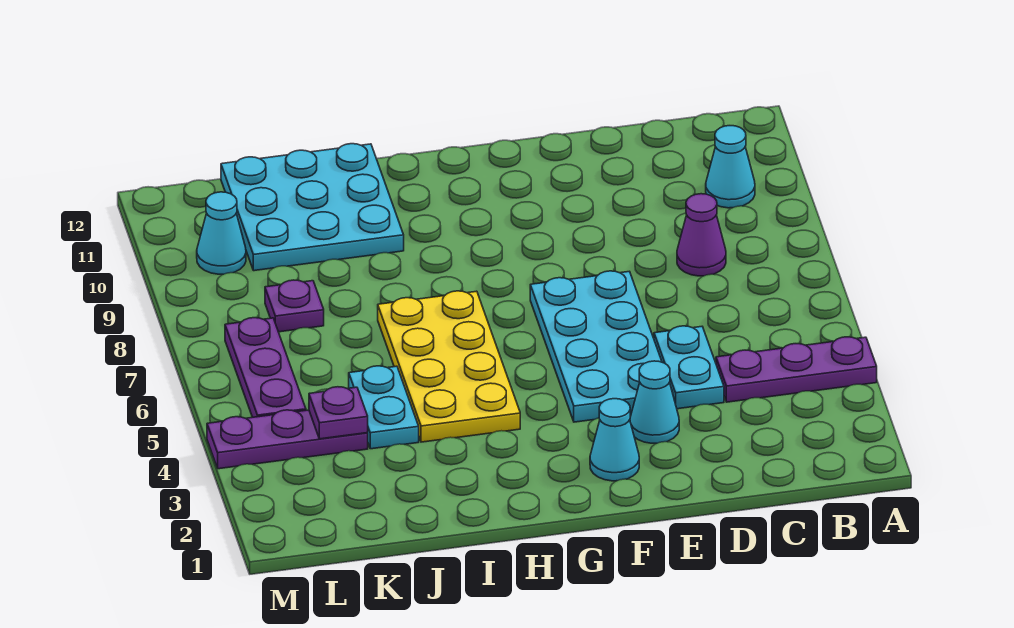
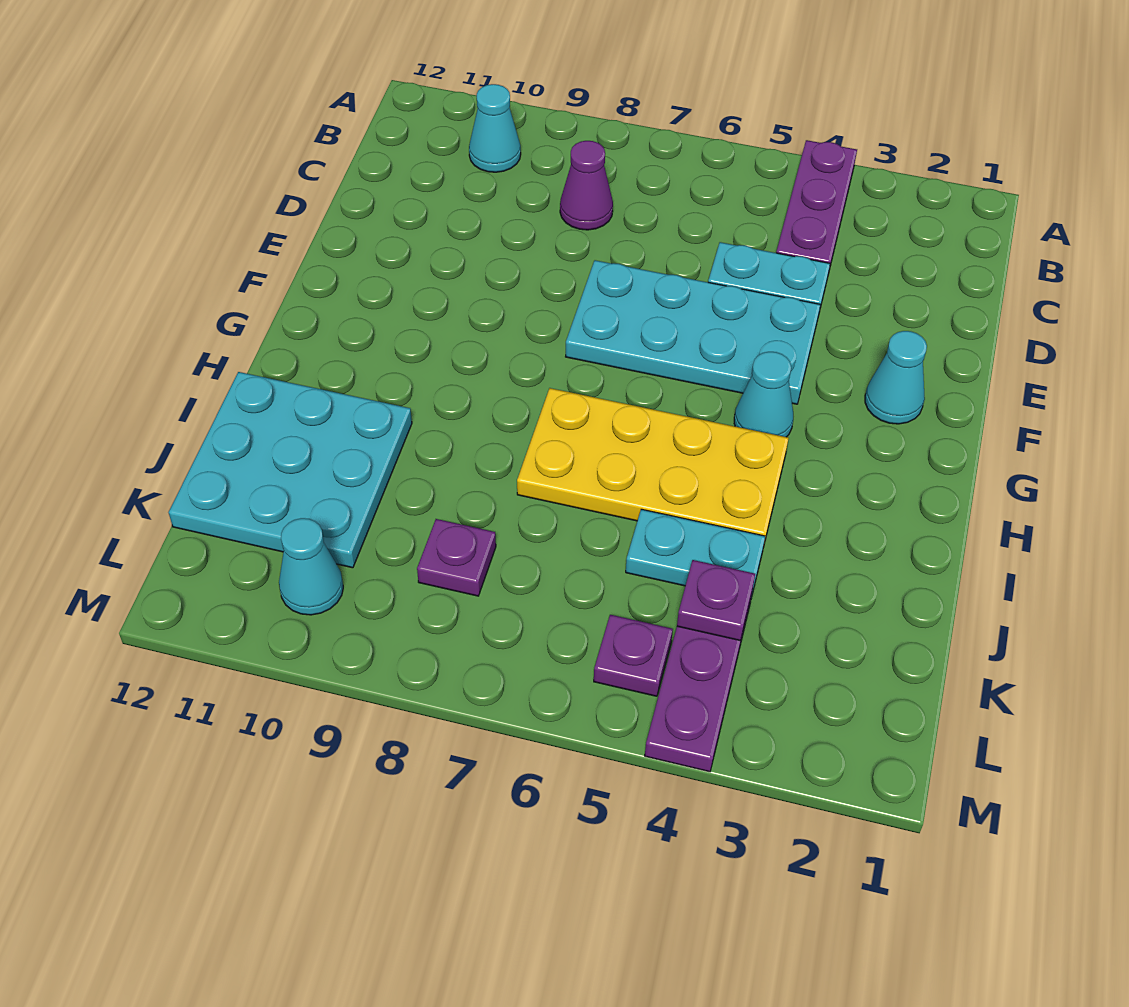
cyan 1x1 cone [630,361,679,443] -> cyan 1x1 cone moved to [734,352,793,437]
purple 1x3 plate [225,318,306,417] -> purple 1x1 plate [594,615,673,696]

